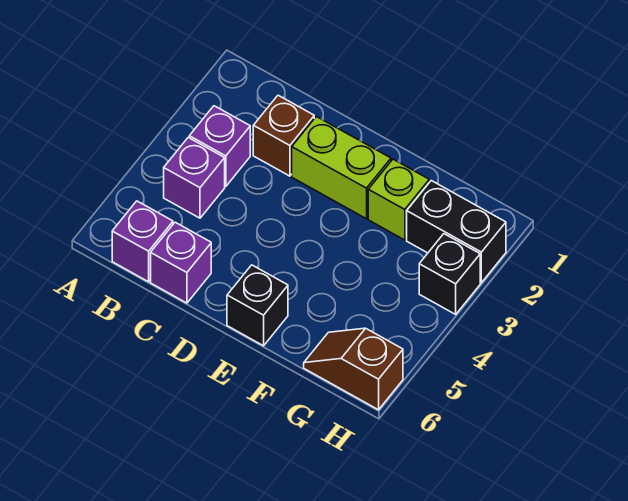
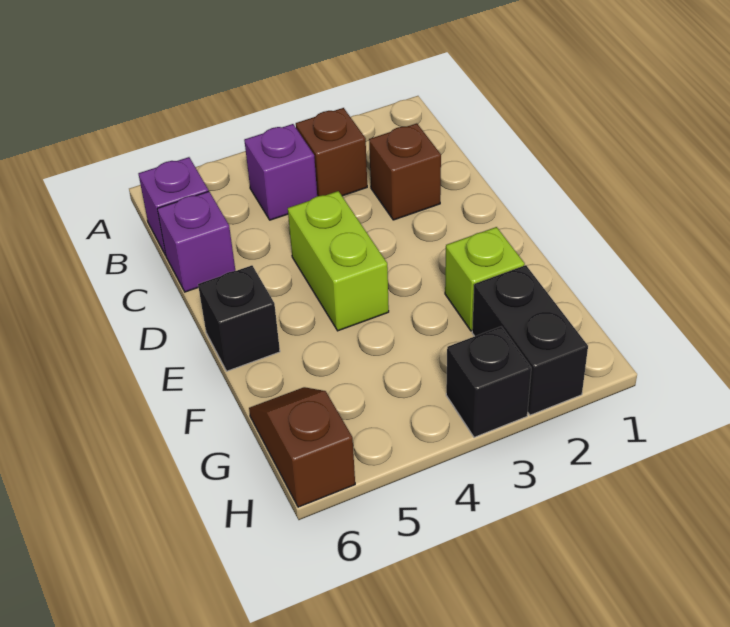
purple 1x1 brick [189,106,250,187] -> brown 1x1 brick [296,108,367,196]
lime 1x2 brick [292,117,391,219] -> lime 1x2 brick moved to [288,191,389,331]

